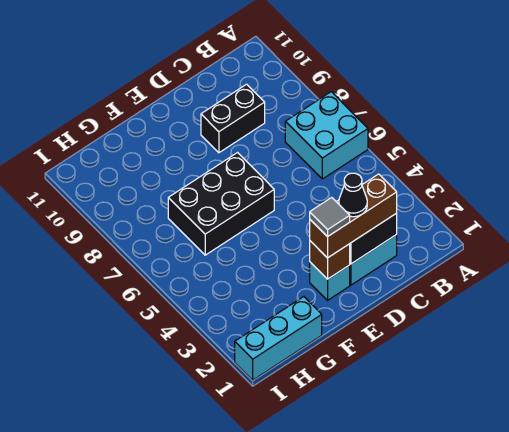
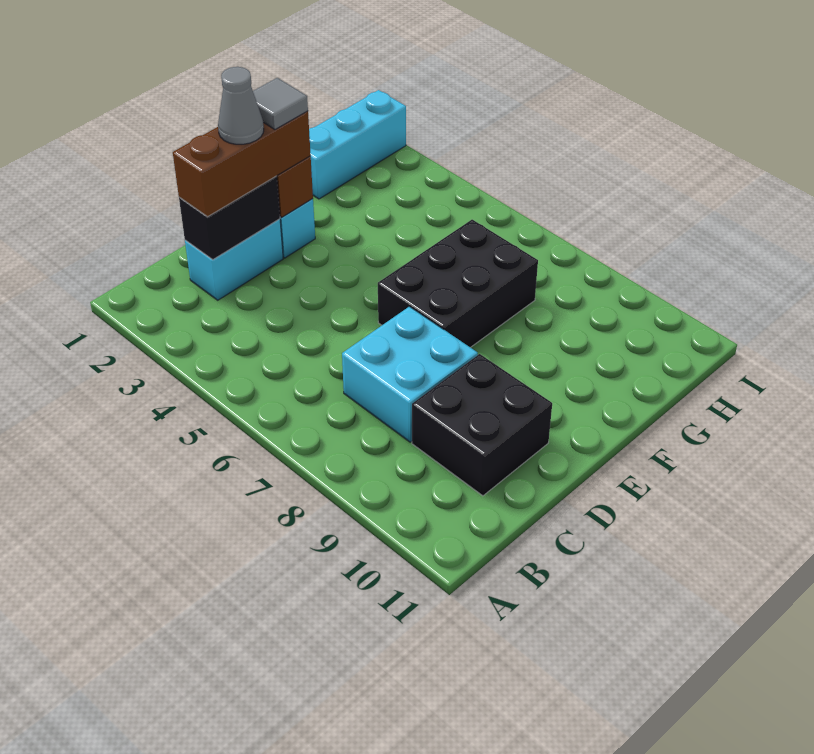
cyan 2x2 brick [285,92,368,179] -> cyan 2x2 brick moved to [342,307,478,442]
black 1x2 brick [201,84,265,153] -> black 2x2 brick [412,354,552,496]
black 1x1 cone [339,173,367,217] -> grey 1x1 cone [218,67,264,144]

